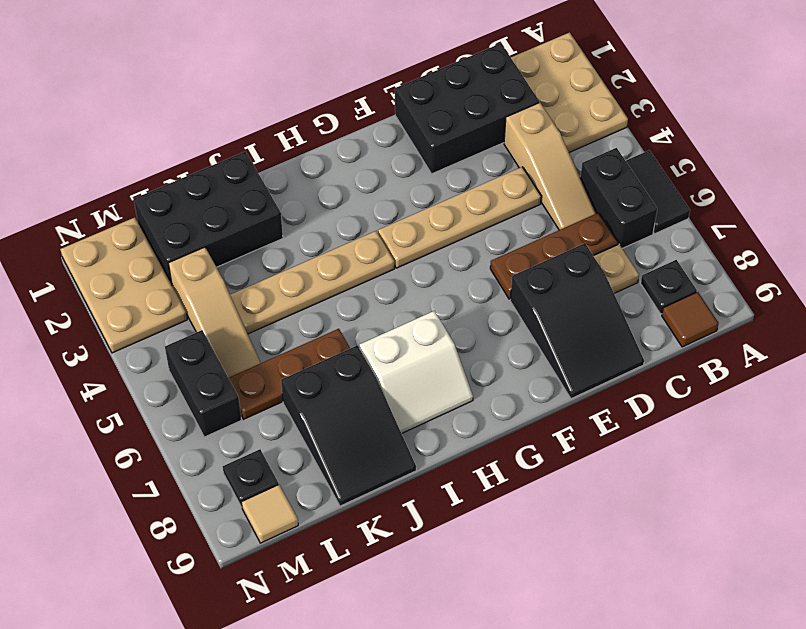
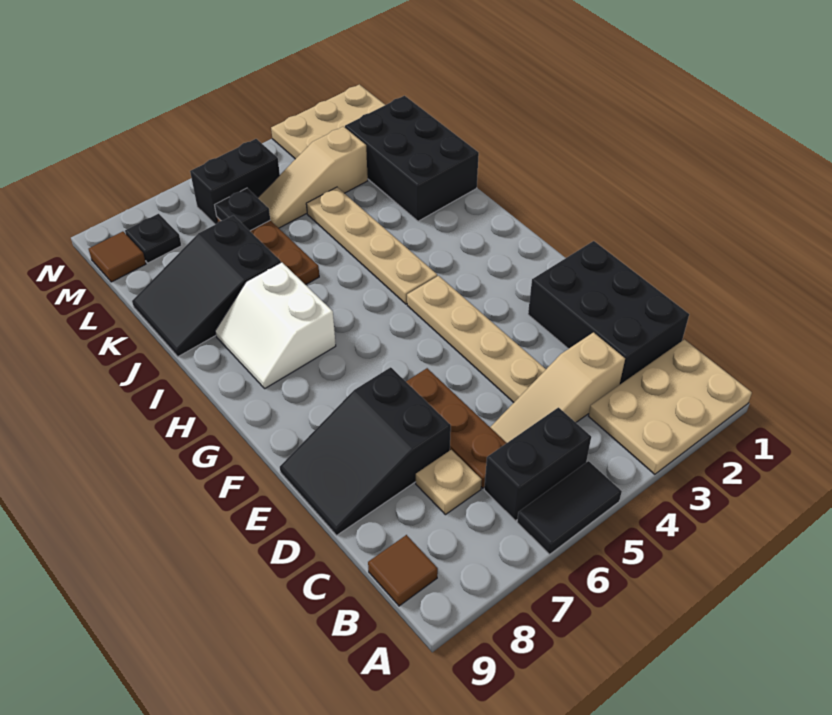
black 1x1 plate [641,260,697,314] -> black 1x1 plate moved to [215,188,270,231]
tan 1x1 tile [241,485,298,543] -> brown 1x1 tile [89,232,146,282]

